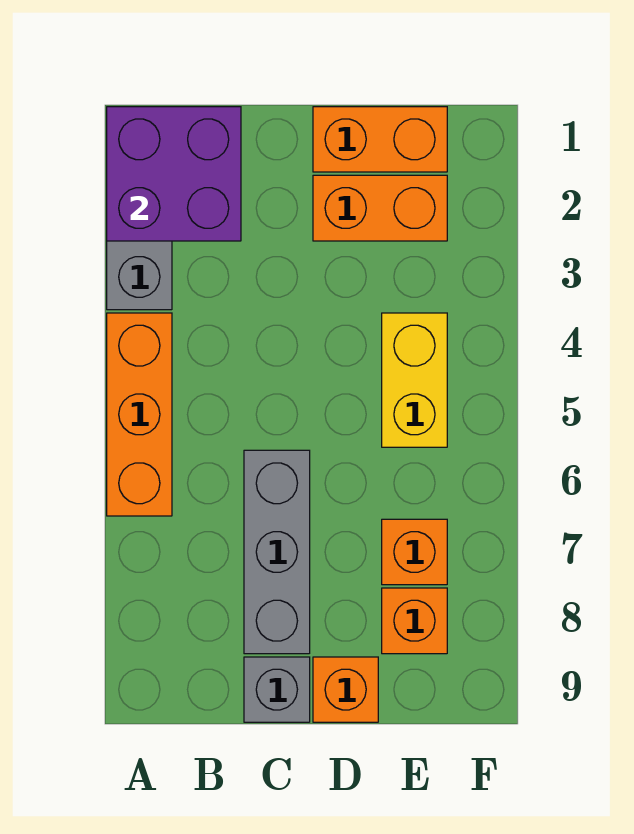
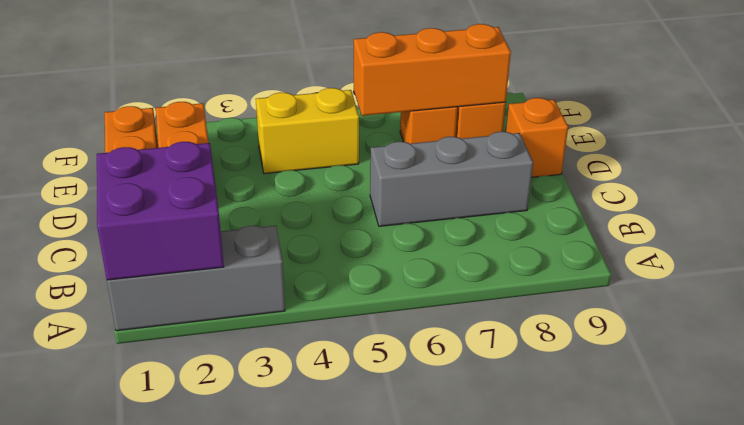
orange 1x3 brick [107,313,172,516] -> orange 1x3 brick moved to [354,24,511,116]
grey 1x1 brick [244,657,310,722] -> none

